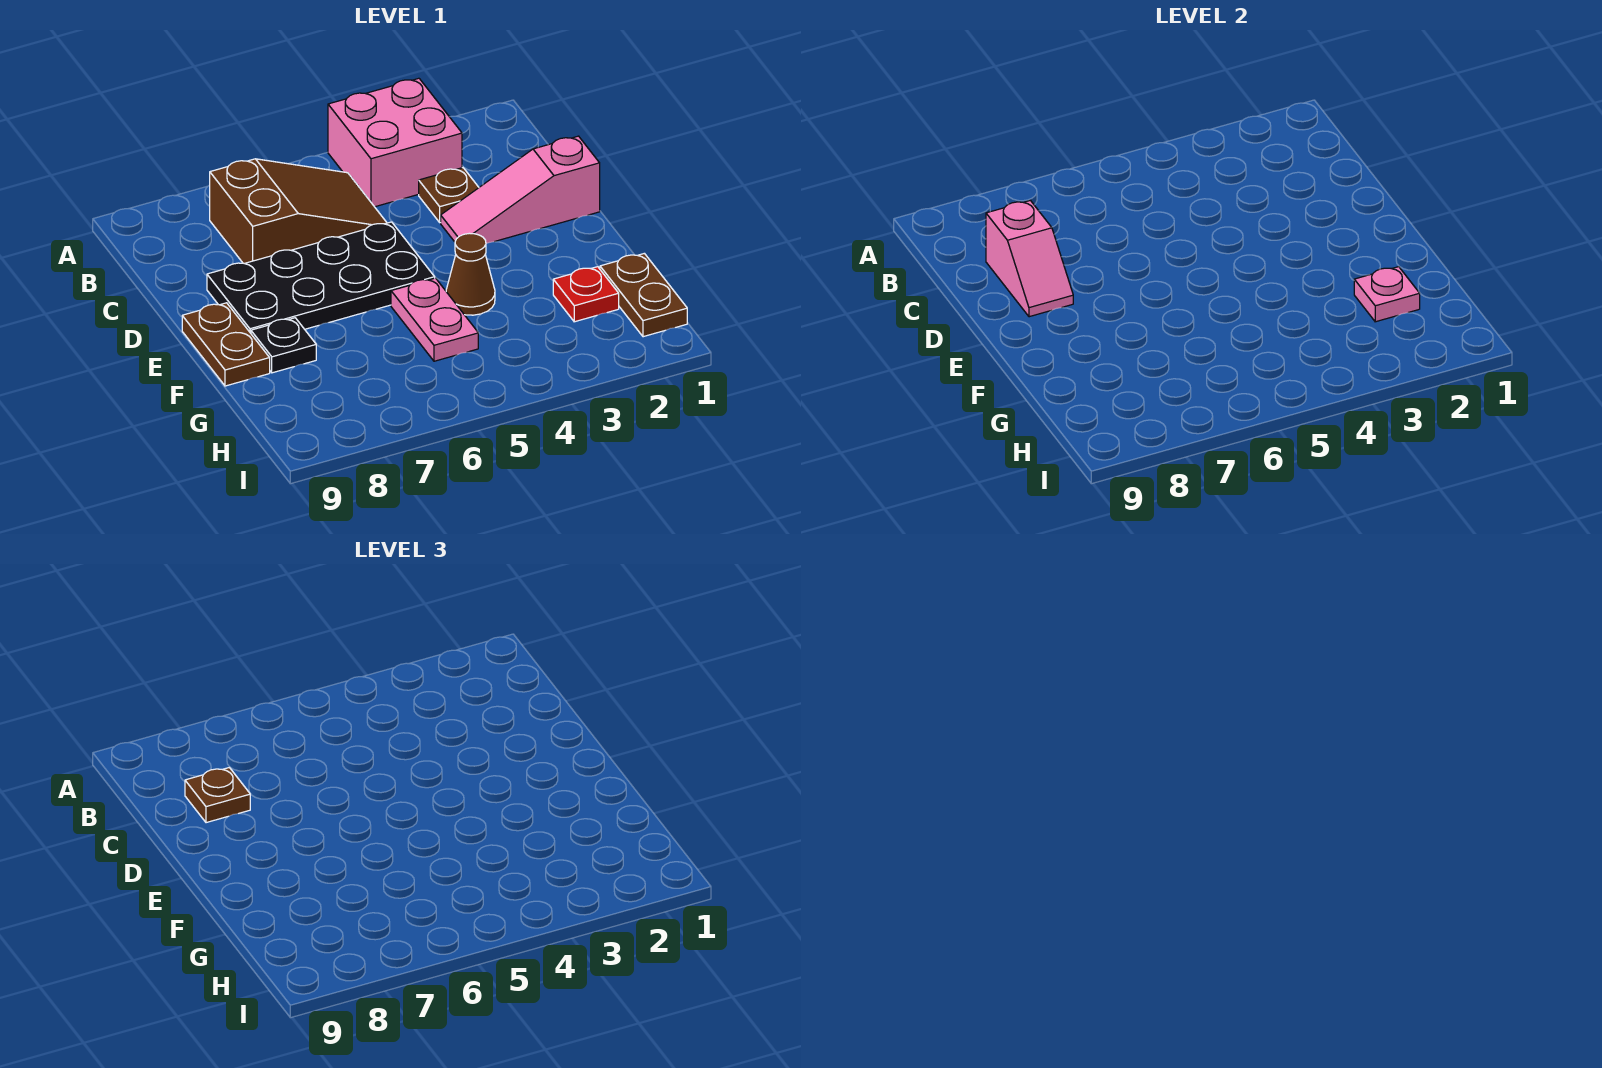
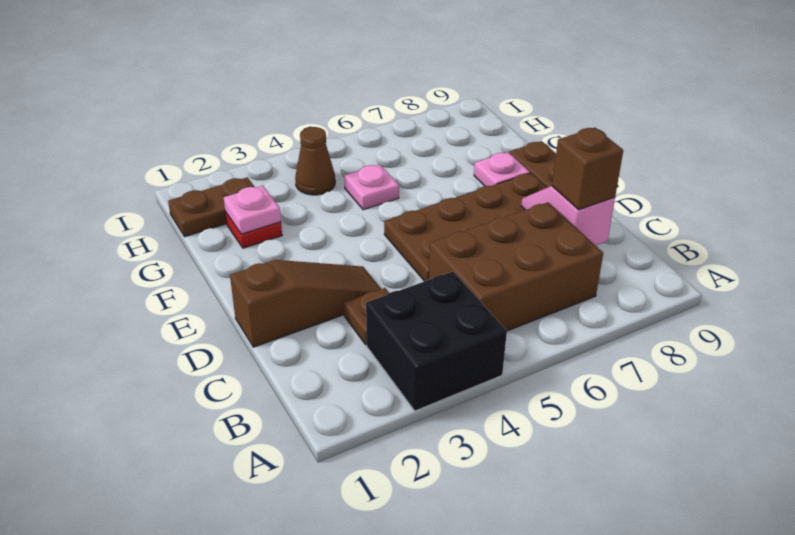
pink 2x2 brick [328,78,462,207] -> black 2x2 brick [366,271,507,411]
brown 2x3 slope [210,159,387,264] -> brown 2x3 brick [429,202,603,331]
brown 1x1 plate [185,768,250,823] -> brown 1x1 brick [552,128,623,210]
pink 1x3 slope [441,136,600,244] -> brown 1x3 slope [230,260,381,347]
black 2x4 plate [207,222,435,333] -> brown 2x4 plate [384,173,547,281]
brown 1x1 cone [446,233,495,315] -> brown 1x1 cone moved to [295,127,335,195]
pink 1x2 plate [391,278,478,361] -> pink 1x1 plate [344,165,399,210]
black 1x1 plate [251,318,316,373] -> pink 1x1 plate [474,152,530,186]
brown 1x2 plate [600,253,687,337] -> brown 1x2 plate turned to [168,177,254,237]

